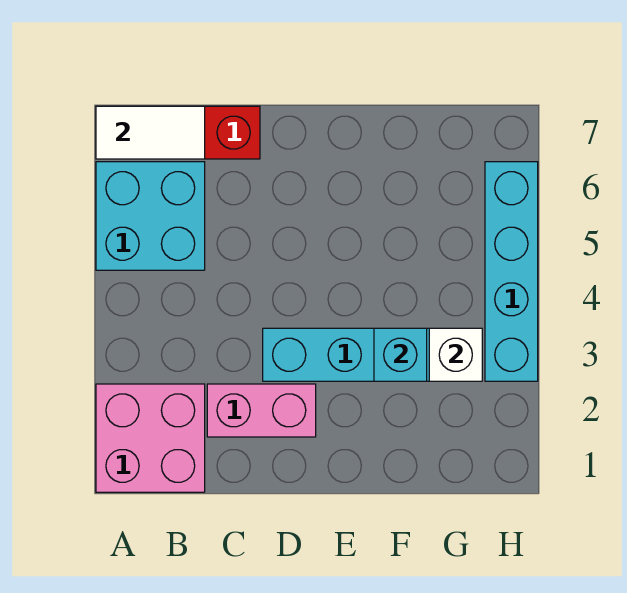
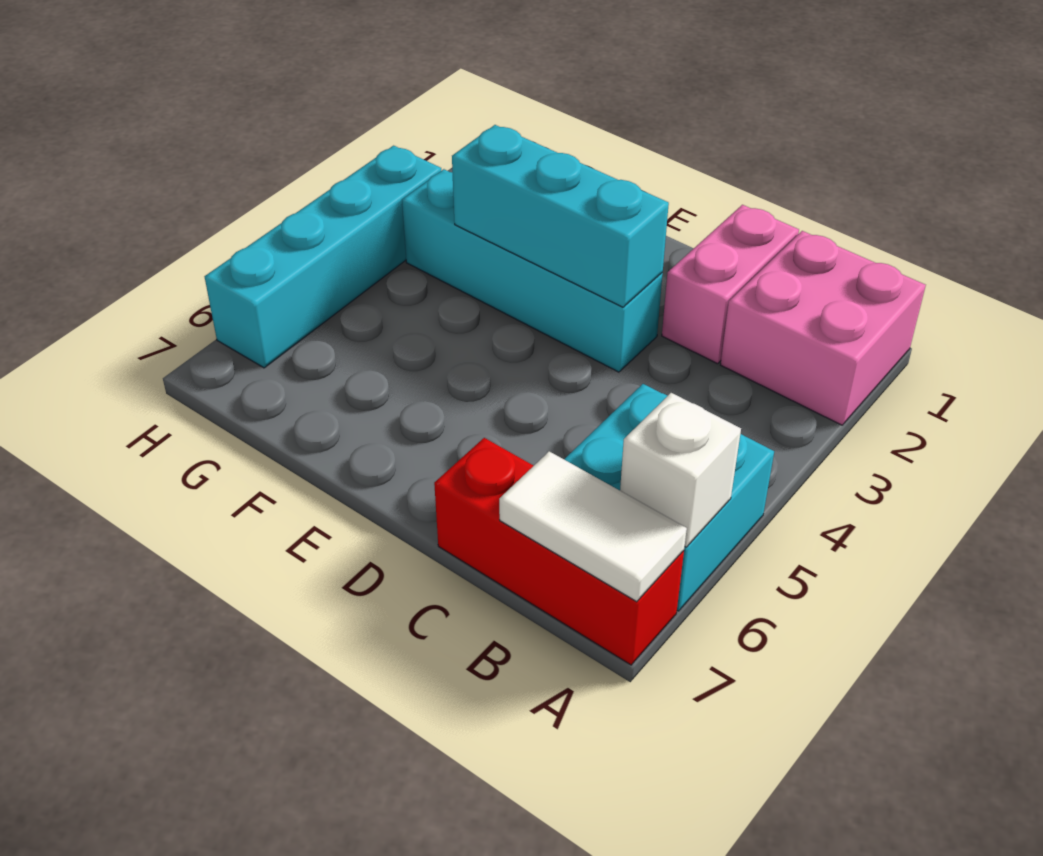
pink 1x2 brick [207,384,316,437] -> pink 1x2 brick turned to [662,205,799,364]
cyan 1x1 brick [374,328,427,381] -> cyan 1x3 brick [452,125,669,307]
white 1x1 brick [429,328,482,381] -> white 1x1 brick moved to [620,393,741,547]

